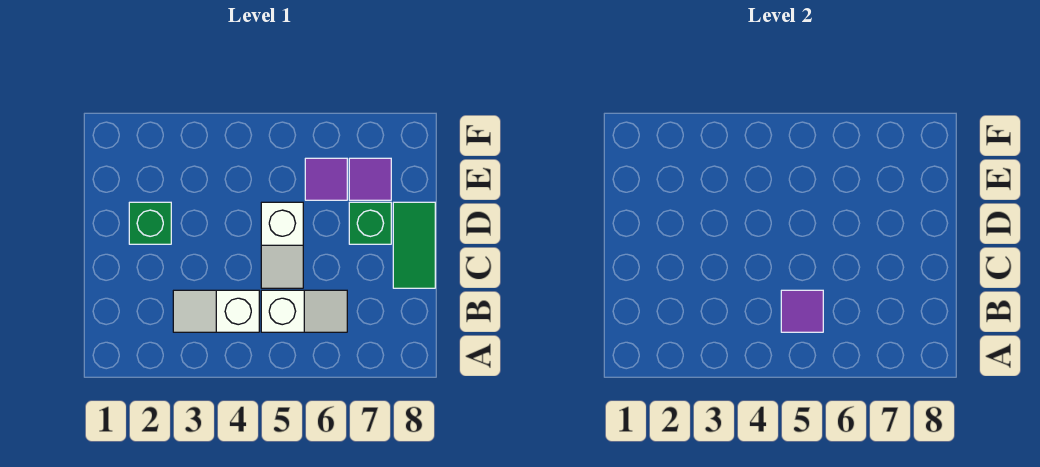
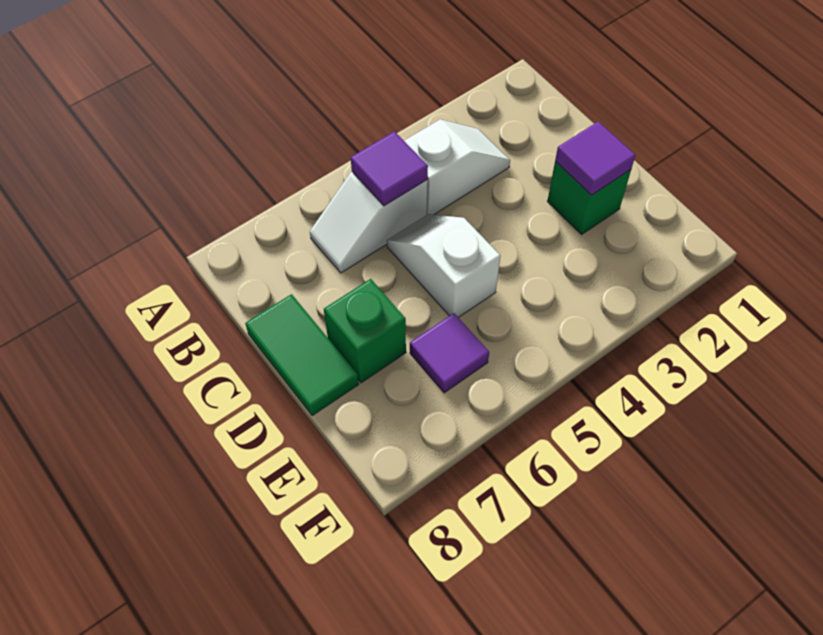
purple 1x1 tile [349,158,391,200] -> purple 1x1 tile moved to [555,121,635,195]

